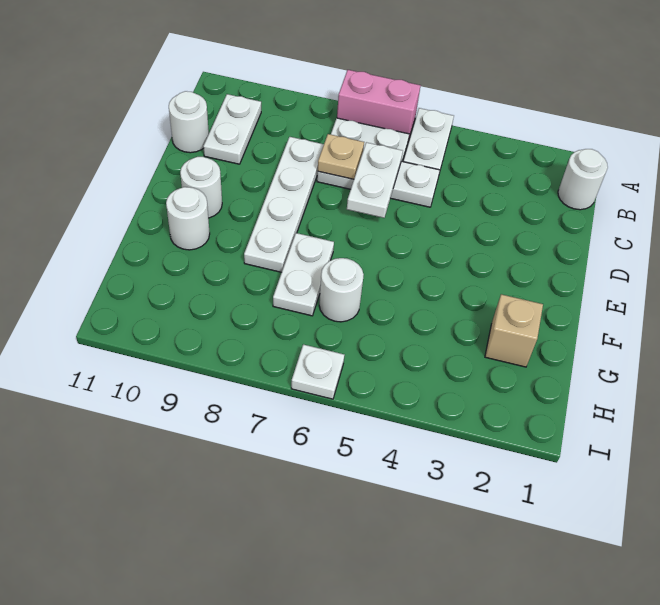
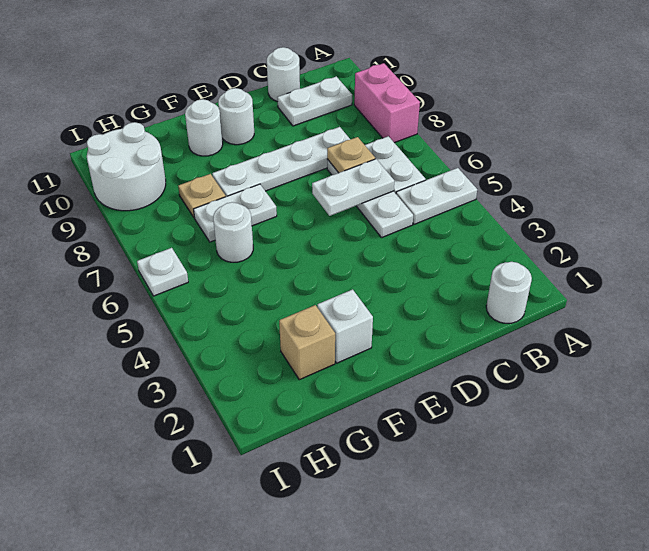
pink 1x2 brick [337,70,421,141] -> pink 1x2 brick moved to [354,63,420,143]
none -> white 1x1 brick [317,289,373,363]
none -> tan 1x1 plate [178,174,226,218]
none -> white 2x2 round brick [87,122,166,211]

